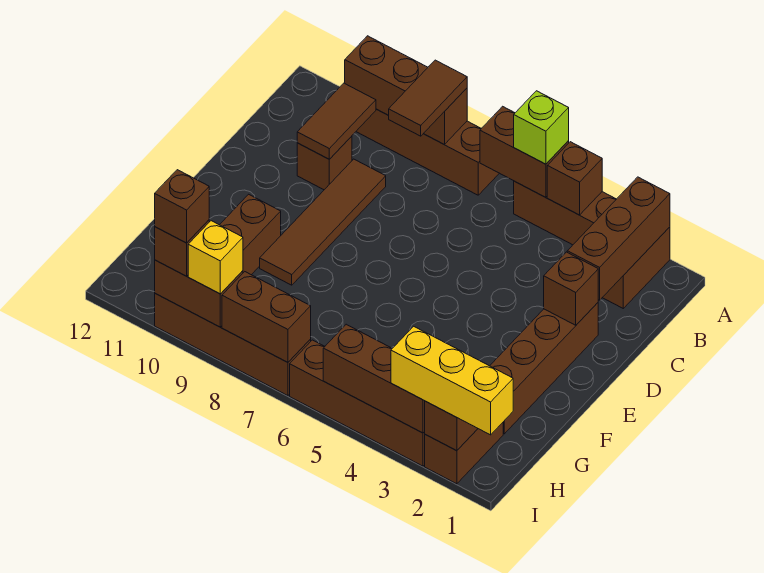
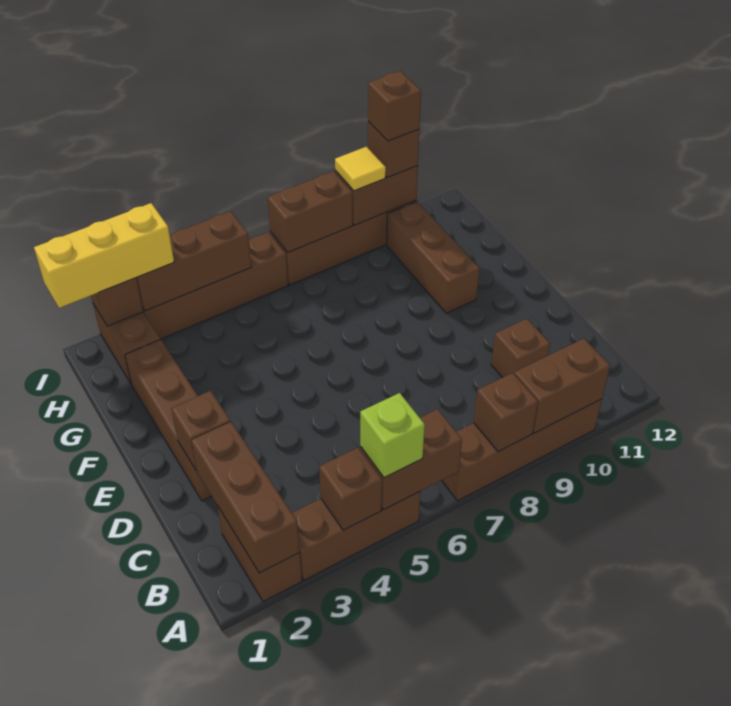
brown 1x2 tile [388,60,467,136] -> none
brown 1x2 tile [297,83,376,159] -> none
brown 1x4 tile [260,159,386,285] -> none
yellow 1x1 brick [188,221,243,294] -> yellow 1x1 tile [335,147,386,191]

